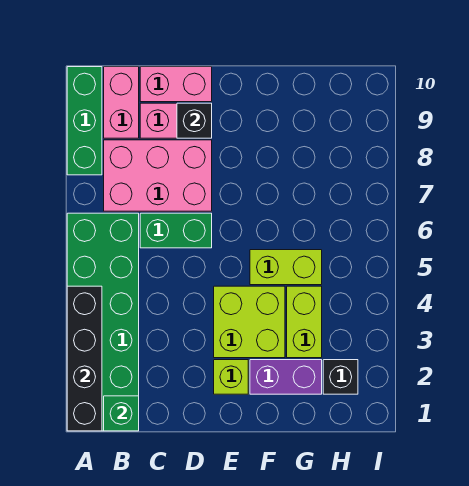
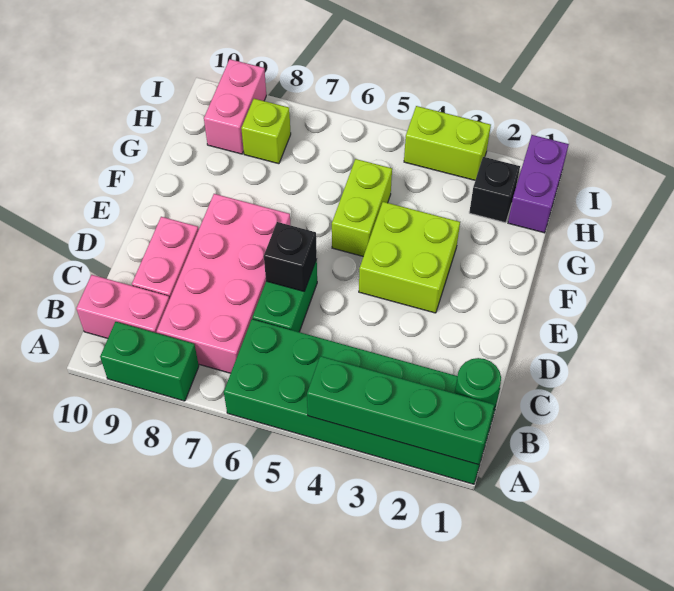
black 1x4 brick [67,286,102,431] -> green 1x4 brick [307,356,494,465]
green 1x3 brick [67,67,102,175] -> green 1x2 brick [100,322,199,401]
green 1x1 brick [104,396,139,431] -> green 1x1 round brick [455,358,501,408]
pink 2x3 brick [104,140,212,211] -> pink 2x4 brick [157,194,290,373]
pink 1x2 brick [140,67,212,102] -> pink 1x2 brick moved to [204,59,266,154]
black 1x1 brick [177,103,212,138] -> black 1x1 brick moved to [264,222,317,291]
lime 1x1 brick [214,360,248,394] -> lime 1x1 brick moved to [241,99,291,164]
purple 1x2 brick [250,360,322,394] -> purple 1x2 brick moved to [508,135,569,233]
lime 1x2 brick [287,286,322,358] -> lime 1x2 brick moved to [404,106,491,180]

